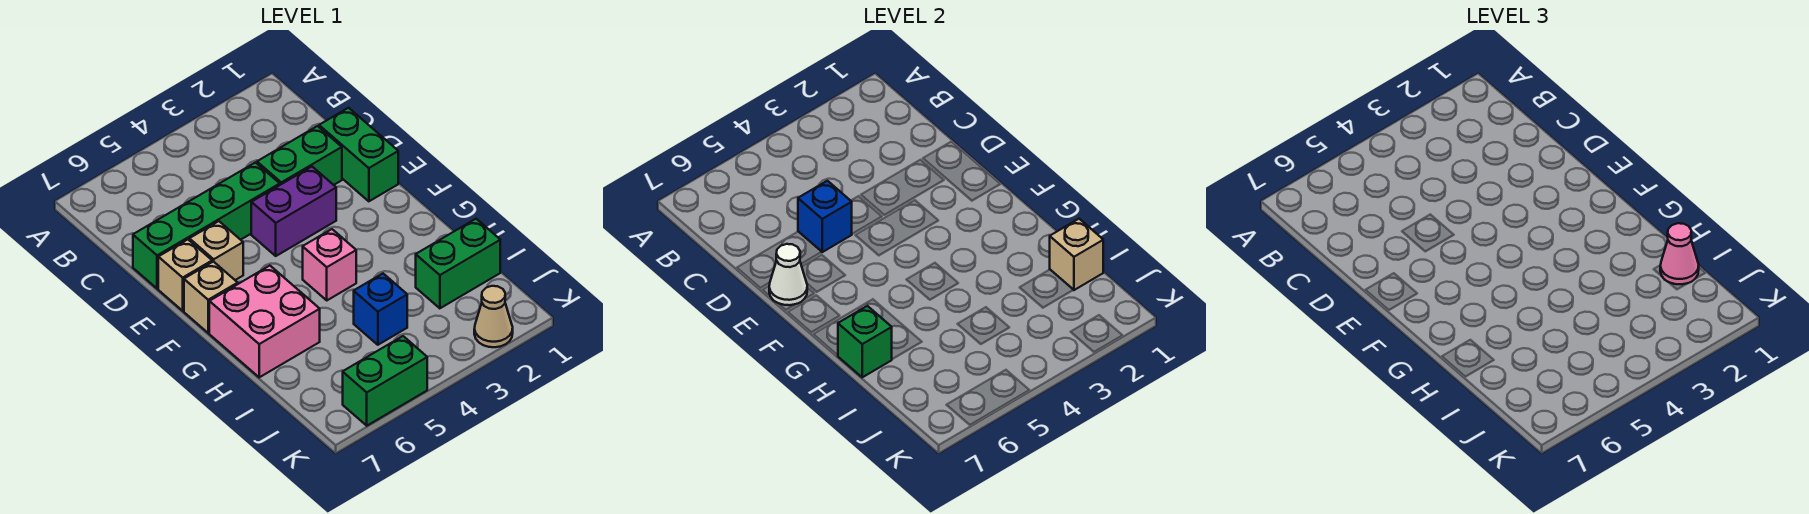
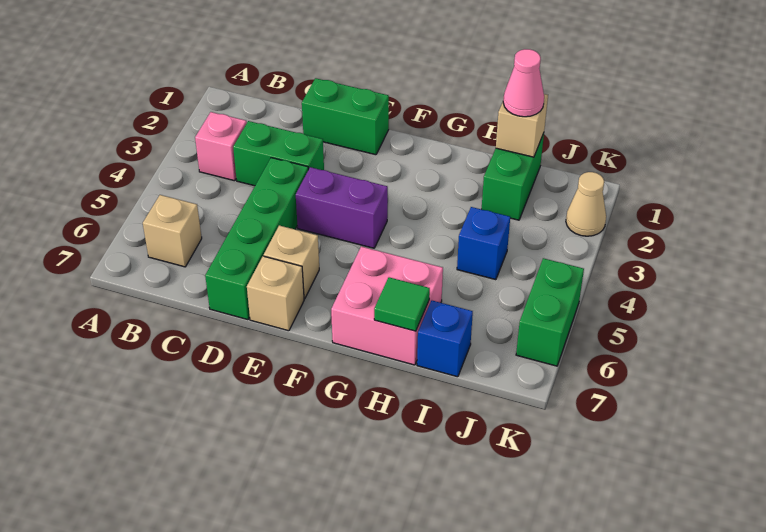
green 1x2 brick [257,126,342,185] -> green 1x2 brick turned to [233,121,324,186]
blue 1x1 brick [798,181,852,252] -> blue 1x1 brick moved to [417,301,473,377]
purple 1x2 brick [251,167,336,256] -> purple 1x2 brick turned to [296,167,388,248]
white 1x1 cone [769,244,807,305] -> none
tan 1x1 brick [184,261,238,333] -> tan 1x1 brick moved to [143,195,202,267]
pink 1x1 brick [303,229,356,300] -> pink 1x1 brick moved to [195,112,247,181]
green 1x1 brick [838,306,892,377] -> green 1x1 tile [374,277,430,331]

